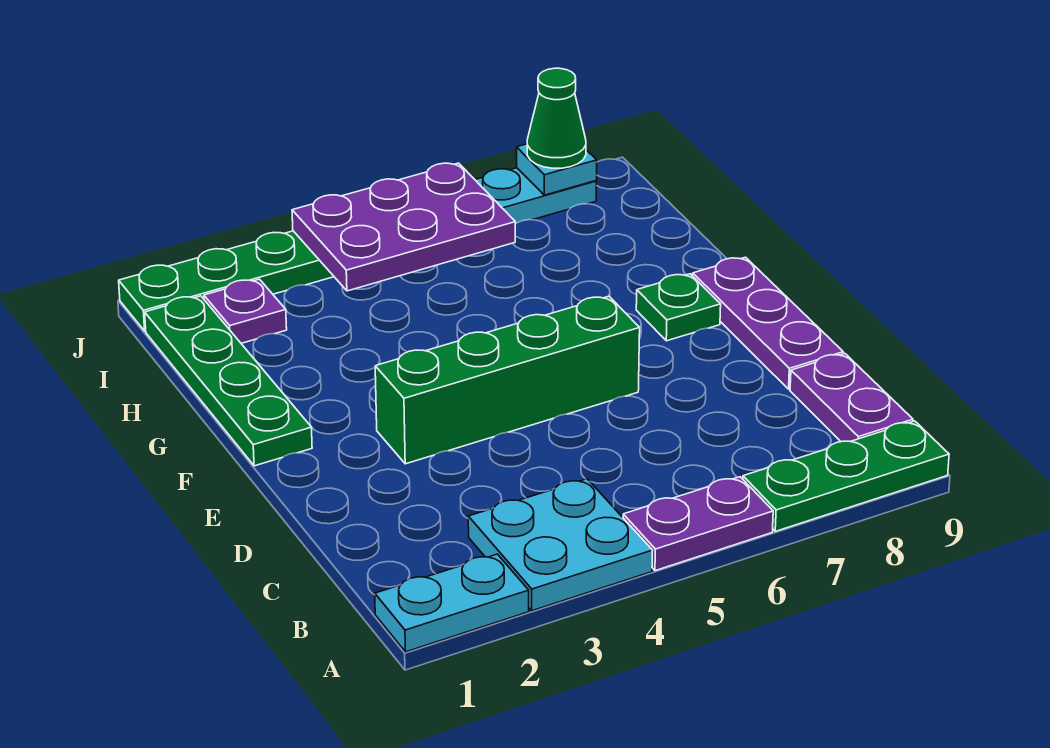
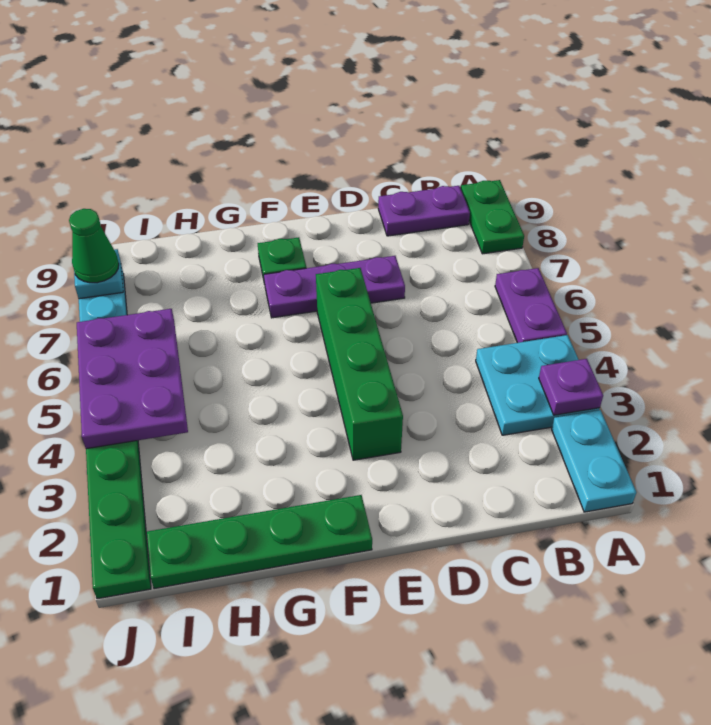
green 1x3 plate [743,421,949,531] -> green 1x2 plate [461,180,524,254]
purple 1x3 plate [693,257,843,389] -> purple 1x3 plate moved to [264,256,405,318]
purple 1x1 plate [204,279,287,343] -> purple 1x1 plate moved to [539,359,603,415]

